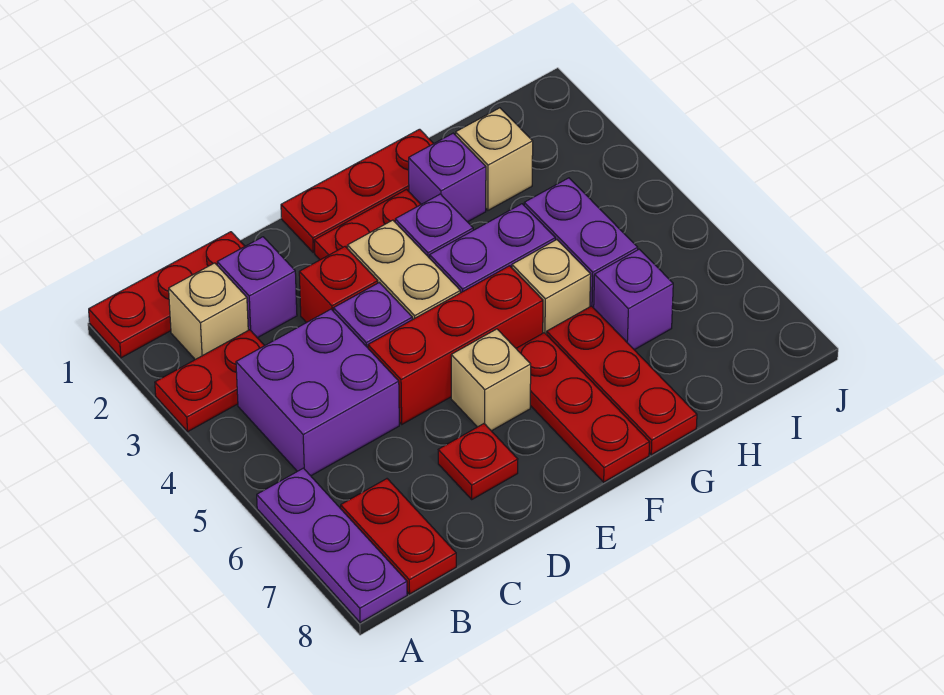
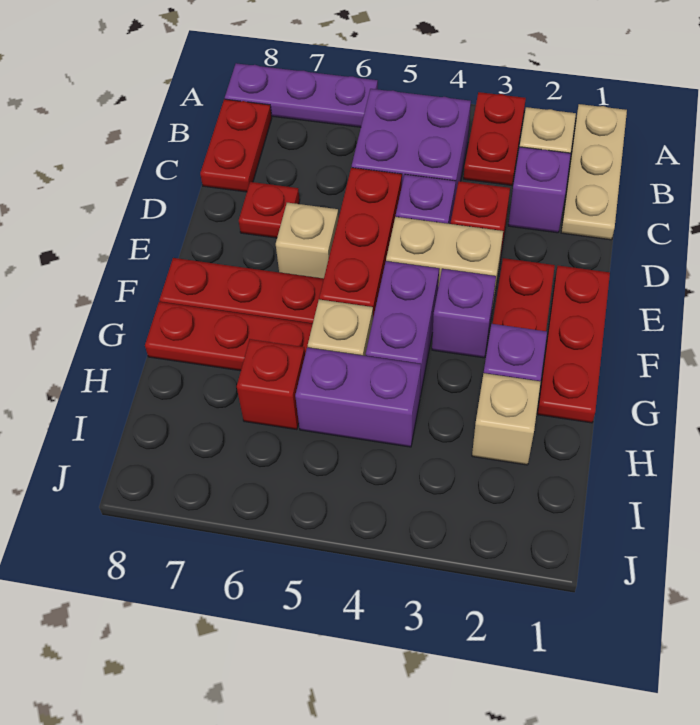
red 1x3 plate [89,232,245,358] -> tan 1x3 plate [561,104,627,240]
red 1x2 plate [341,479,456,594] -> red 1x2 plate turned to [200,99,272,192]
purple 1x1 brick [594,249,673,350] -> red 1x1 brick [237,339,305,430]

